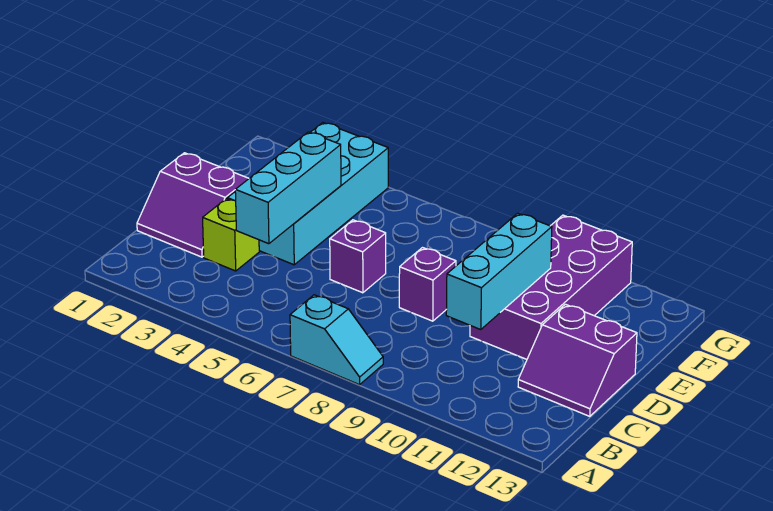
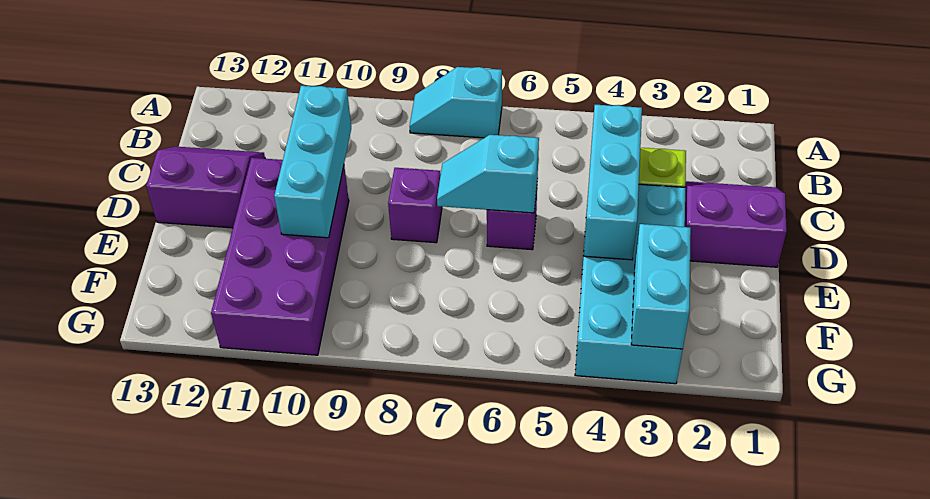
none -> cyan 1x2 slope [437,135,539,213]
none -> cyan 1x2 brick [631,224,691,349]

